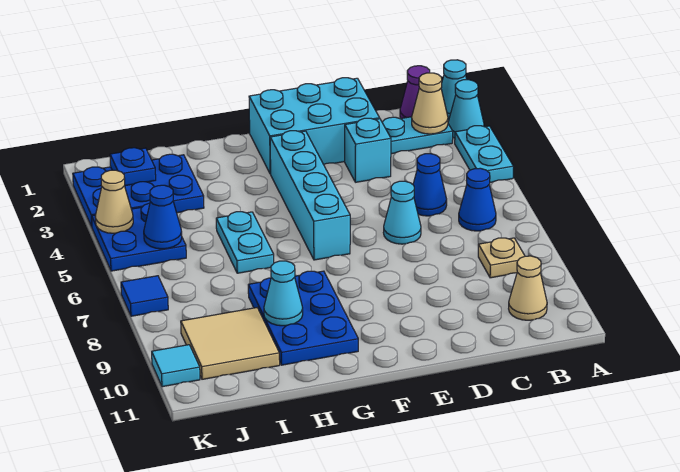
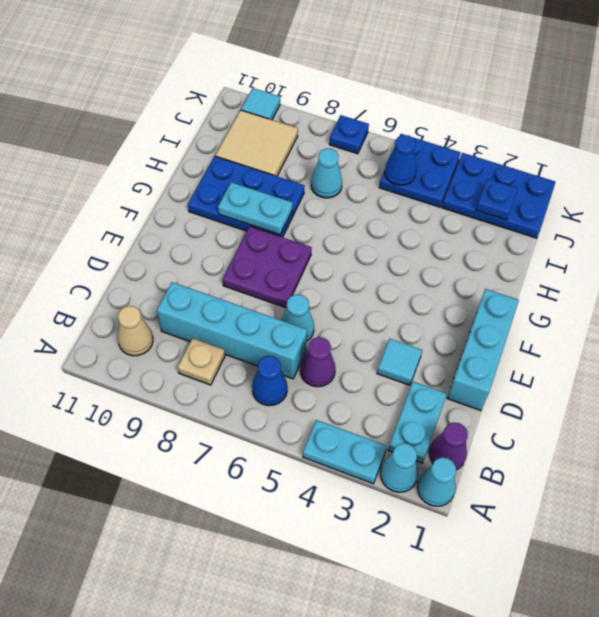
tan 1x1 cone [412,73,448,134] -> none
blue 1x1 cone [413,154,447,216] -> purple 1x1 cone [300,337,335,387]
cyan 2x3 brick [249,78,380,174] -> cyan 1x3 brick [447,289,519,411]
cyan 1x1 brick [345,118,391,182] -> cyan 1x1 tile [377,339,422,385]
none -> purple 2x2 plate [223,226,312,308]
cyan 1x4 brick [270,131,350,260] -> cyan 1x4 brick moved to [157,282,307,379]
cyan 1x2 plate [216,212,274,273] -> cyan 1x2 plate moved to [218,182,292,235]
cyan 1x1 cone [264,261,303,326] -> cyan 1x1 cone moved to [311,148,342,198]
blue 2x3 plate [73,154,204,227] -> blue 2x3 plate turned to [442,153,555,238]
tan 1x1 cone [95,170,133,233] -> none
blue 1x1 tile [121,276,168,316] -> blue 1x1 plate [329,115,369,154]

